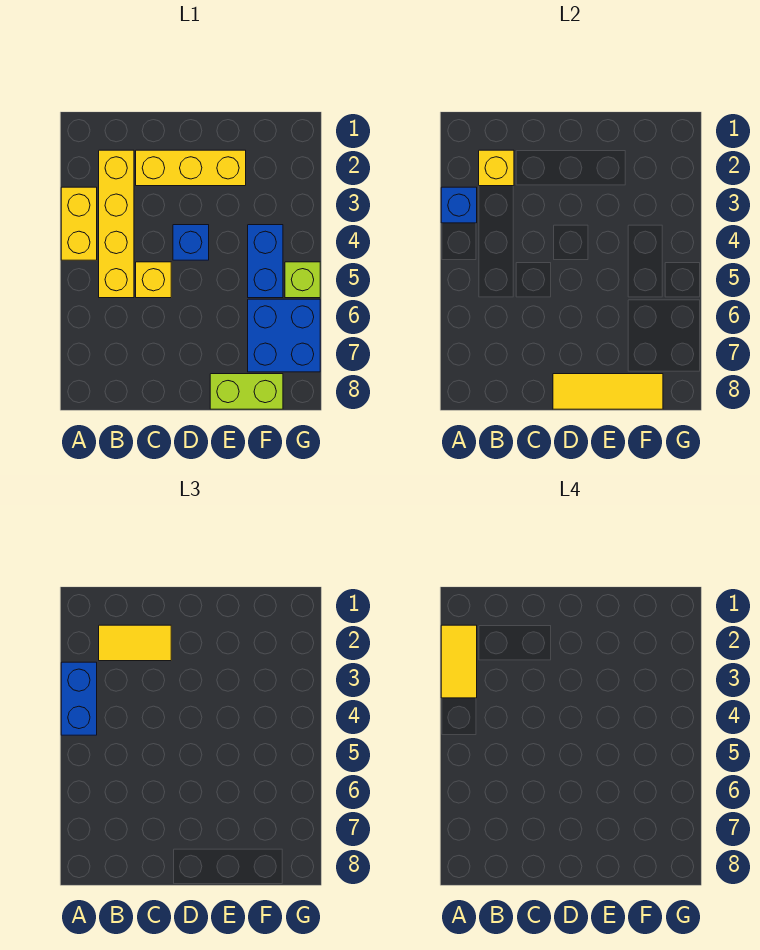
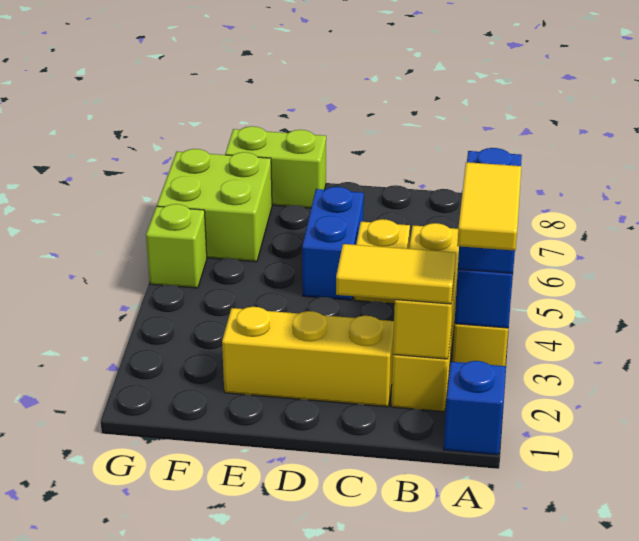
blue 1x1 brick [173,225,209,260] -> blue 1x1 brick moved to [444,361,506,455]
yellow 1x3 tile [553,374,663,409] -> none
blue 1x2 brick [248,225,283,298] -> blue 1x2 brick moved to [302,187,364,300]
blue 2x2 brick [248,299,320,372] -> lime 2x2 brick [157,149,272,262]

